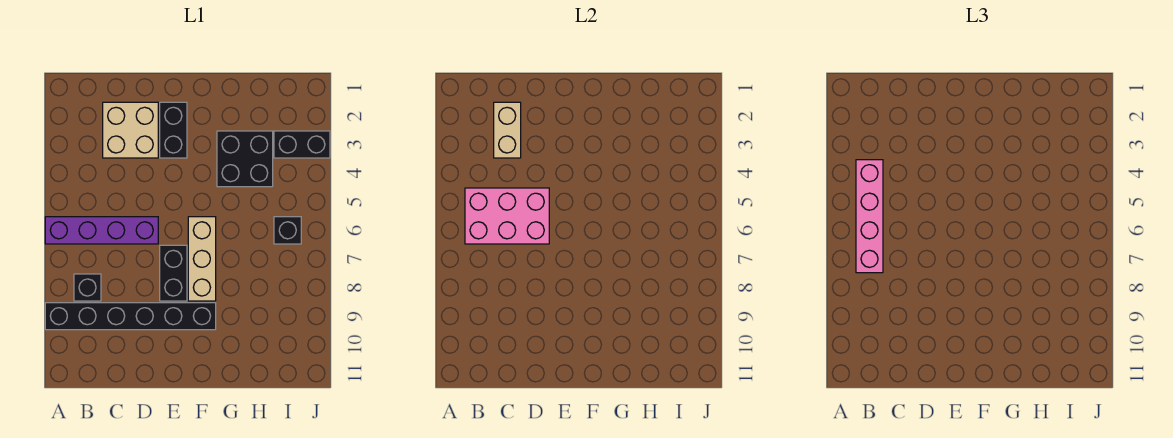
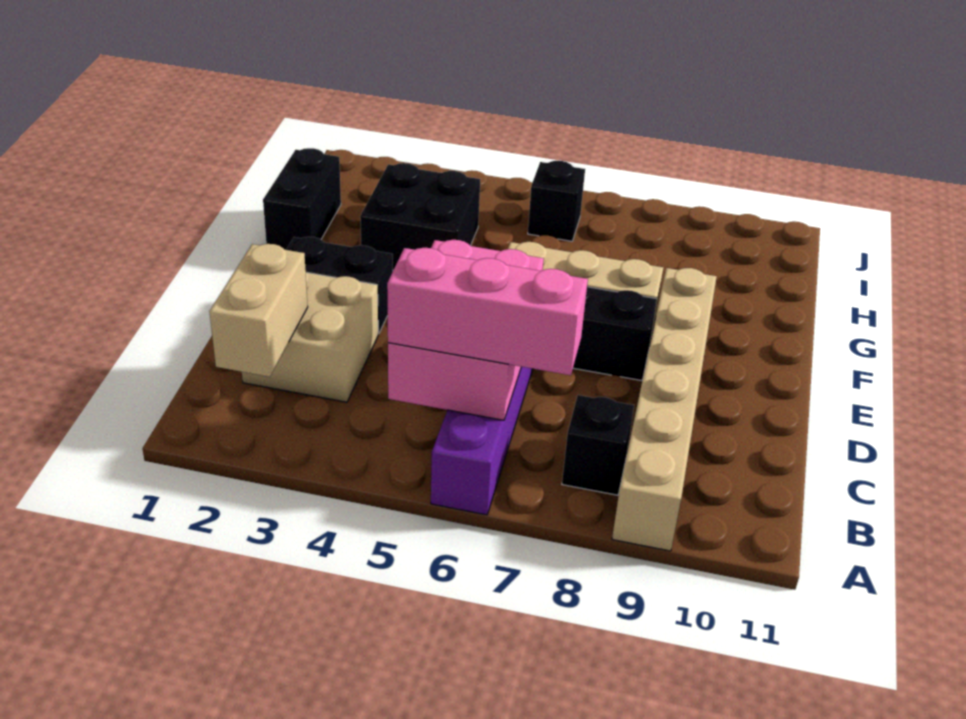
black 1x6 brick [45,303,216,330] -> tan 1x6 brick [612,268,717,551]
pink 1x4 brick [856,160,883,273] -> pink 1x3 brick [387,248,588,375]
tan 1x2 brick [494,102,521,158] -> tan 1x2 brick turned to [209,244,308,377]
black 1x2 brick [274,131,330,158] -> black 1x2 brick moved to [263,148,341,250]

